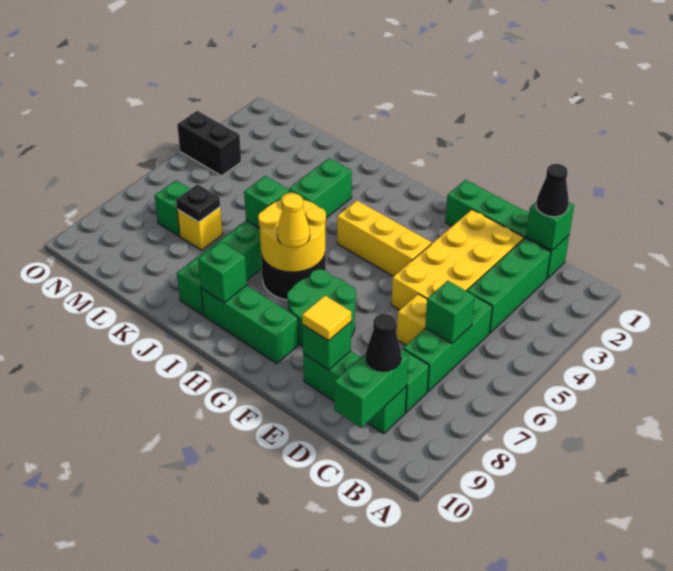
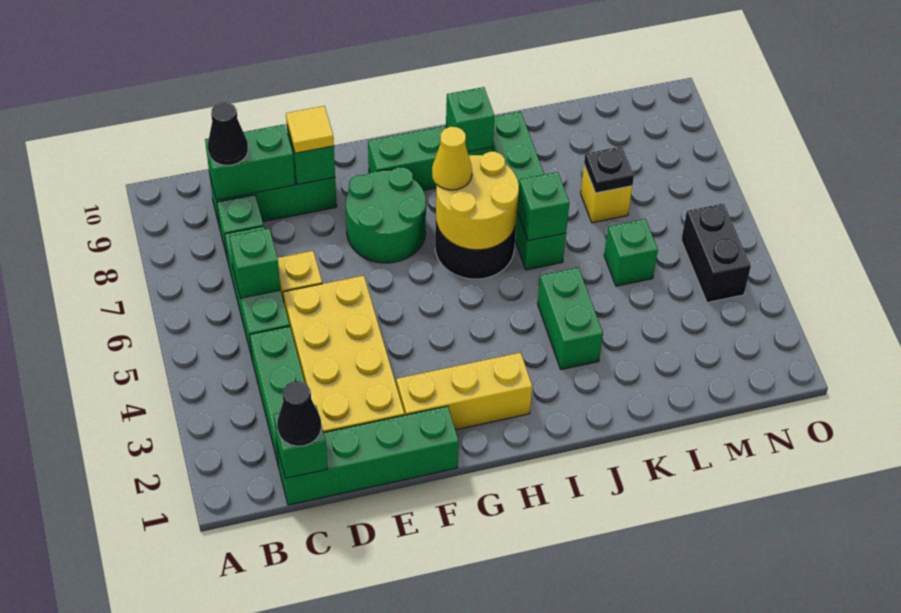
green 1x2 brick [334,352,408,428] -> green 1x2 brick turned to [205,124,295,200]
yellow 1x3 brick [337,201,432,276] -> yellow 1x3 brick moved to [396,353,532,430]
green 1x1 brick [155,181,190,236] -> green 1x1 brick moved to [604,219,658,286]
black 1x2 brick [177,111,241,176] -> black 1x2 brick turned to [681,203,751,303]

